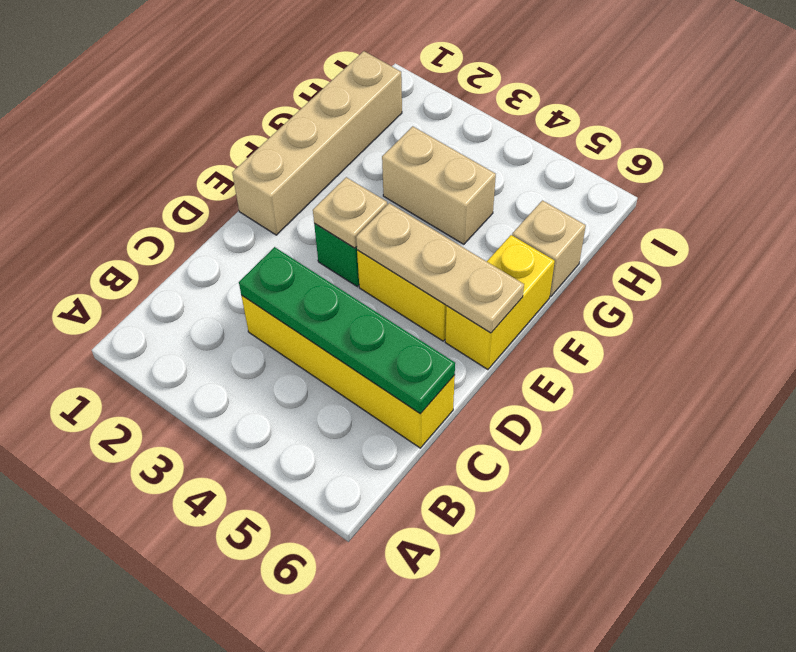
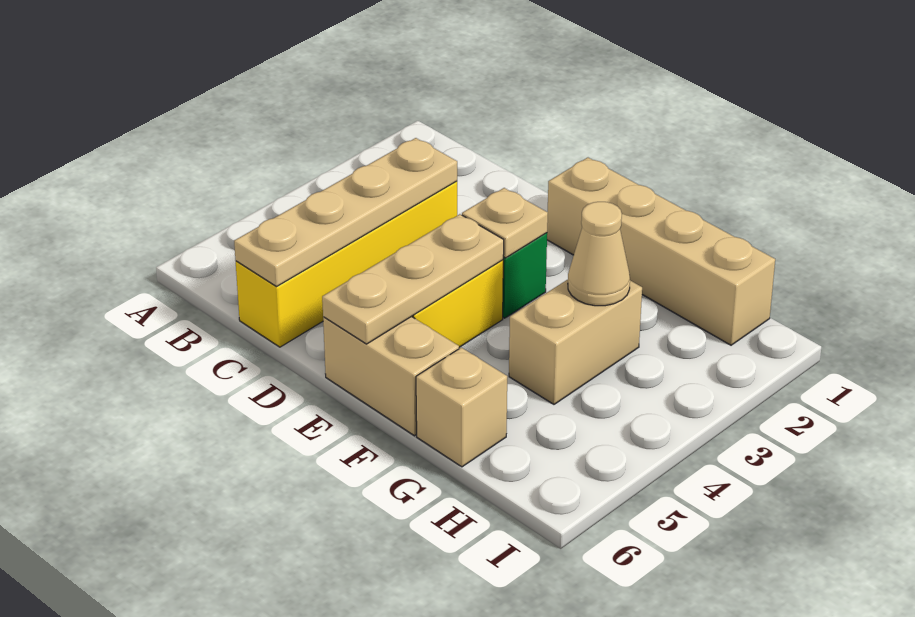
green 1x4 plate [239,247,455,414] -> tan 1x4 plate [234,138,457,287]
yellow 1x2 brick [445,235,555,370] -> tan 1x2 brick [323,316,459,436]
none -> tan 1x1 cone [568,202,630,306]

